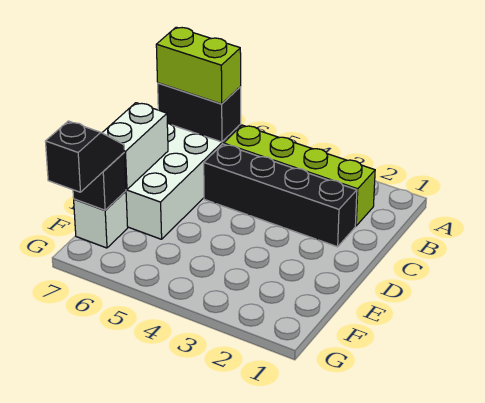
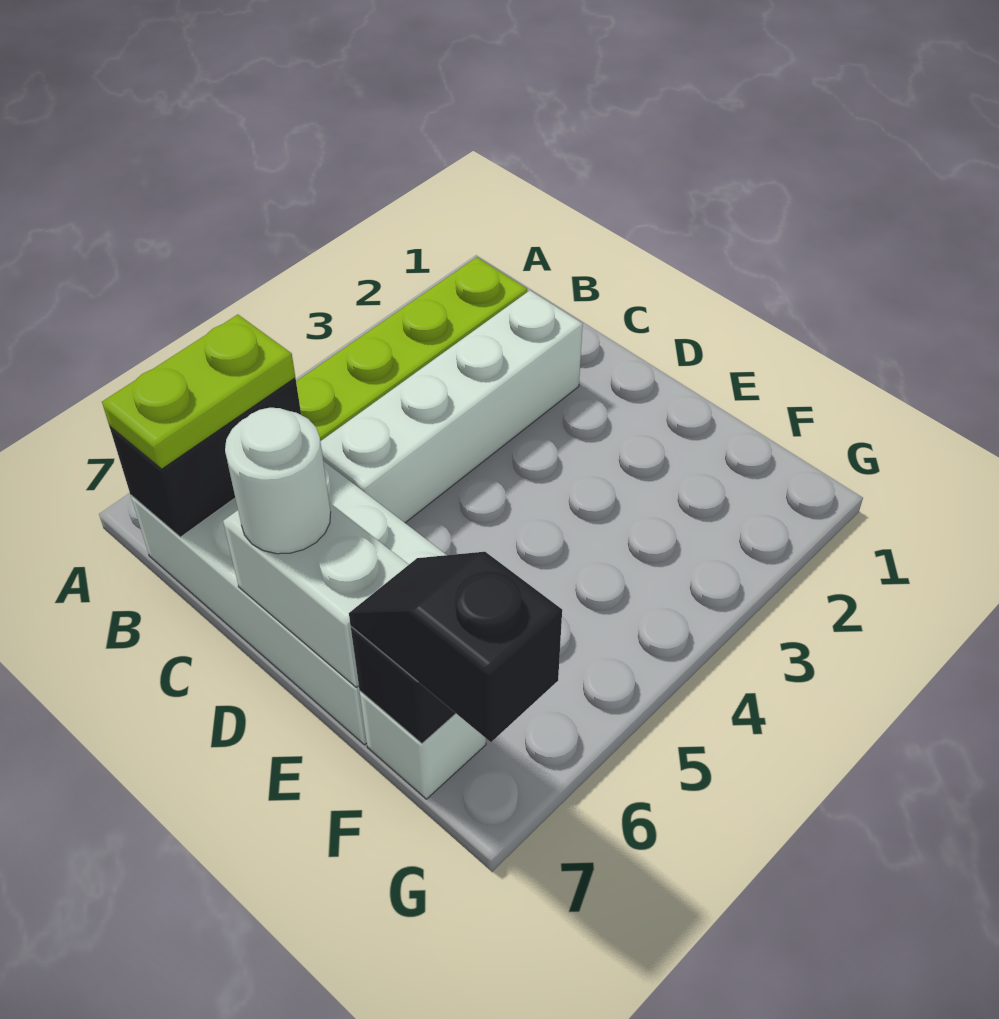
lime 1x2 brick [156,27,241,104] -> lime 1x2 plate [102,315,295,469]
black 1x4 brick [204,144,357,247] -> white 1x4 brick [320,291,583,523]
none -> white 1x1 round brick [225,408,331,554]

